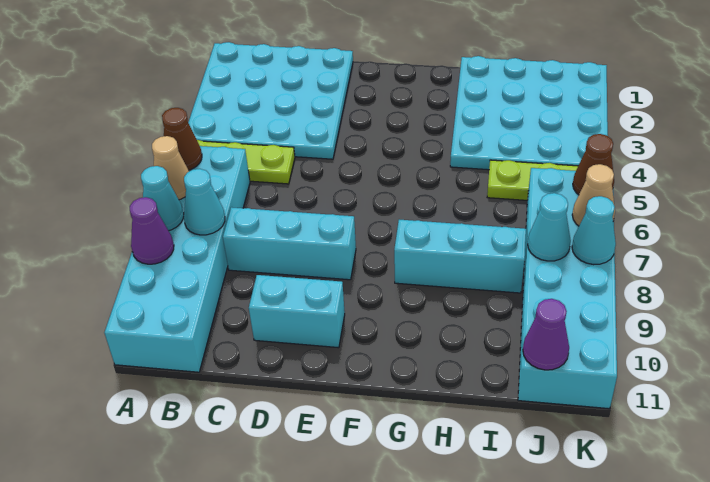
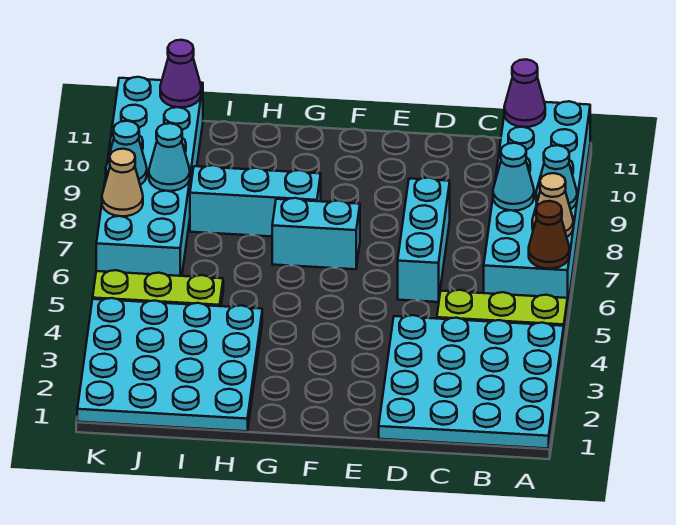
purple 1x1 cone [130,197,174,264] -> purple 1x1 cone moved to [504,59,545,127]
cyan 1x3 brick [223,207,356,280] -> cyan 1x3 brick turned to [398,178,450,302]
cyan 1x2 brick [249,275,345,348] -> cyan 1x2 brick moved to [272,198,360,269]
brown 1x1 cone [573,134,614,195] -> none

